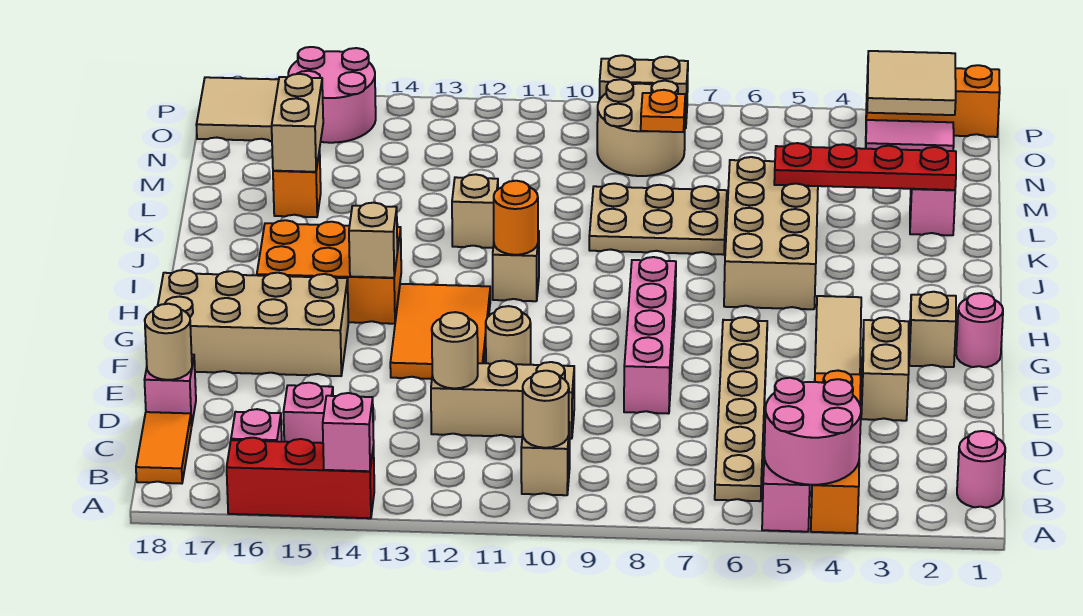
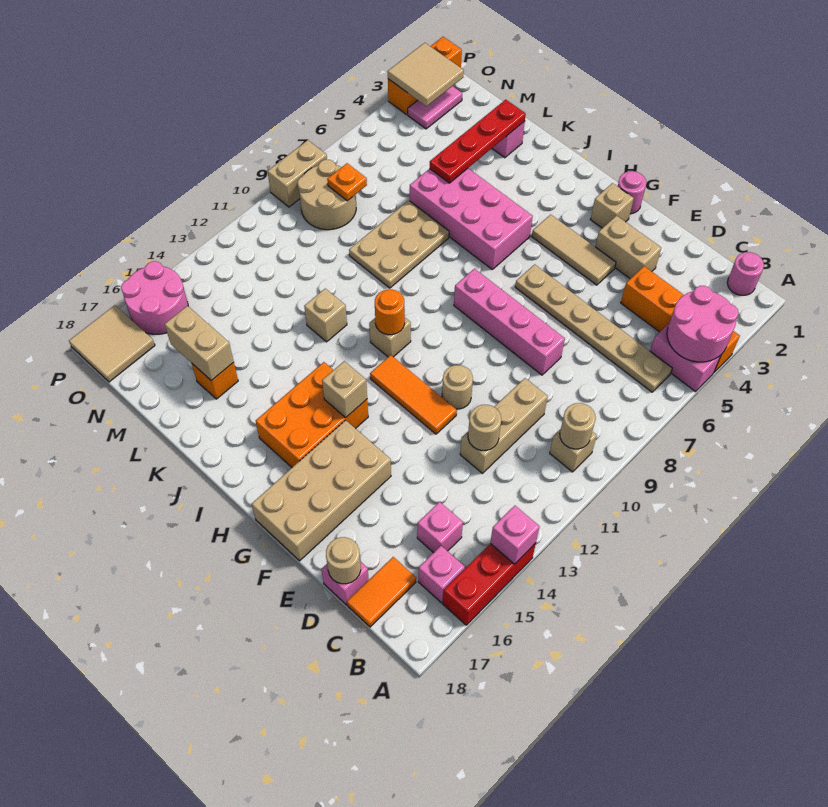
orange 1x2 tile [136,412,191,484] -> orange 1x2 tile turned to [347,557,416,627]
orange 2x3 tile [390,284,490,379] -> orange 1x3 tile [370,355,457,434]
tan 2x4 brick [724,157,818,309] -> pink 2x4 brick [410,168,533,269]

